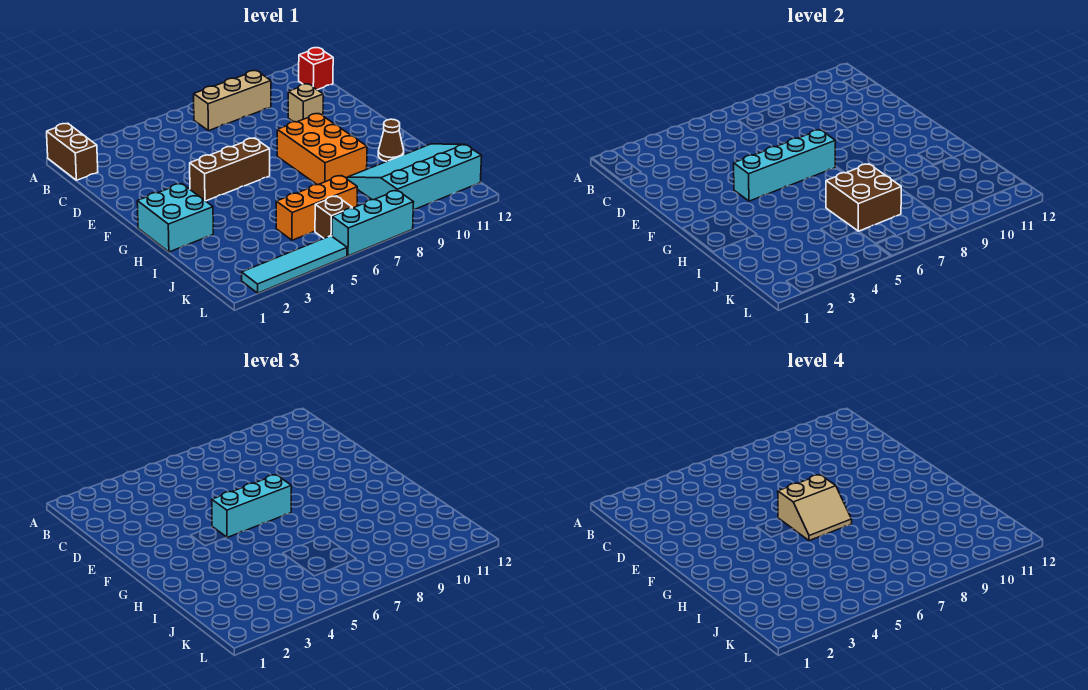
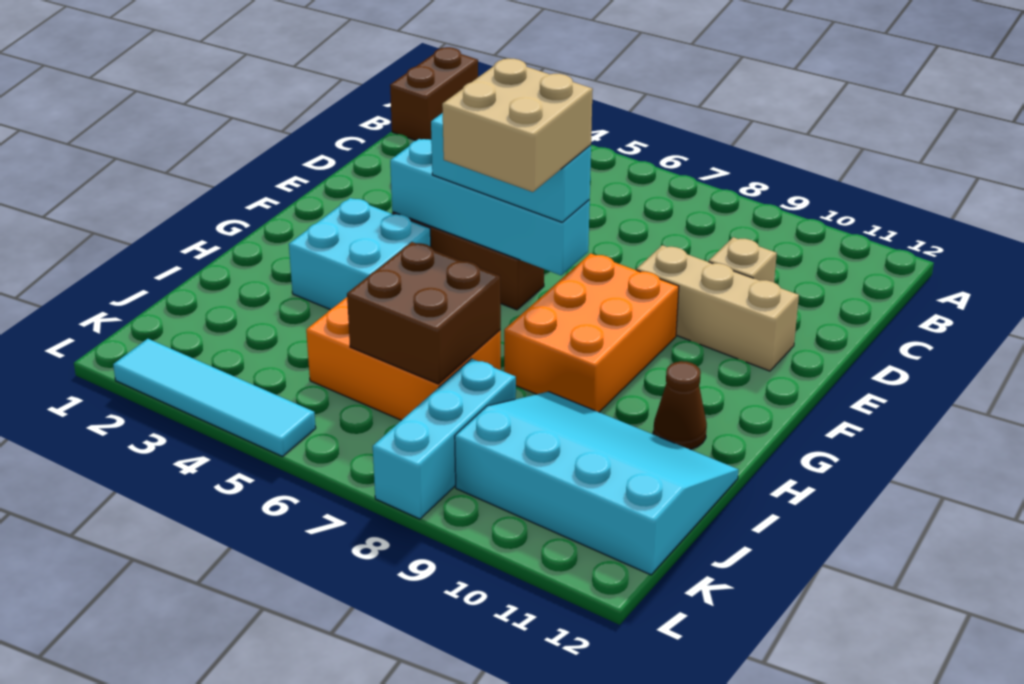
tan 1x3 brick [194,71,271,131] -> tan 1x3 brick moved to [637,245,799,371]
red 1x1 brick [299,48,333,90] -> none
tan 2x2 slope [778,475,852,541] -> tan 2x2 brick [442,58,593,192]
cyan 2x2 brick [137,184,213,252] -> cyan 2x2 brick moved to [289,198,431,310]
orange 1x3 brick [276,176,357,240] -> orange 2x3 brick [306,297,501,420]
brown 1x1 brick [315,196,352,238] -> none
cyan 1x3 brick [332,191,414,256] -> cyan 1x3 brick turned to [373,359,516,519]

